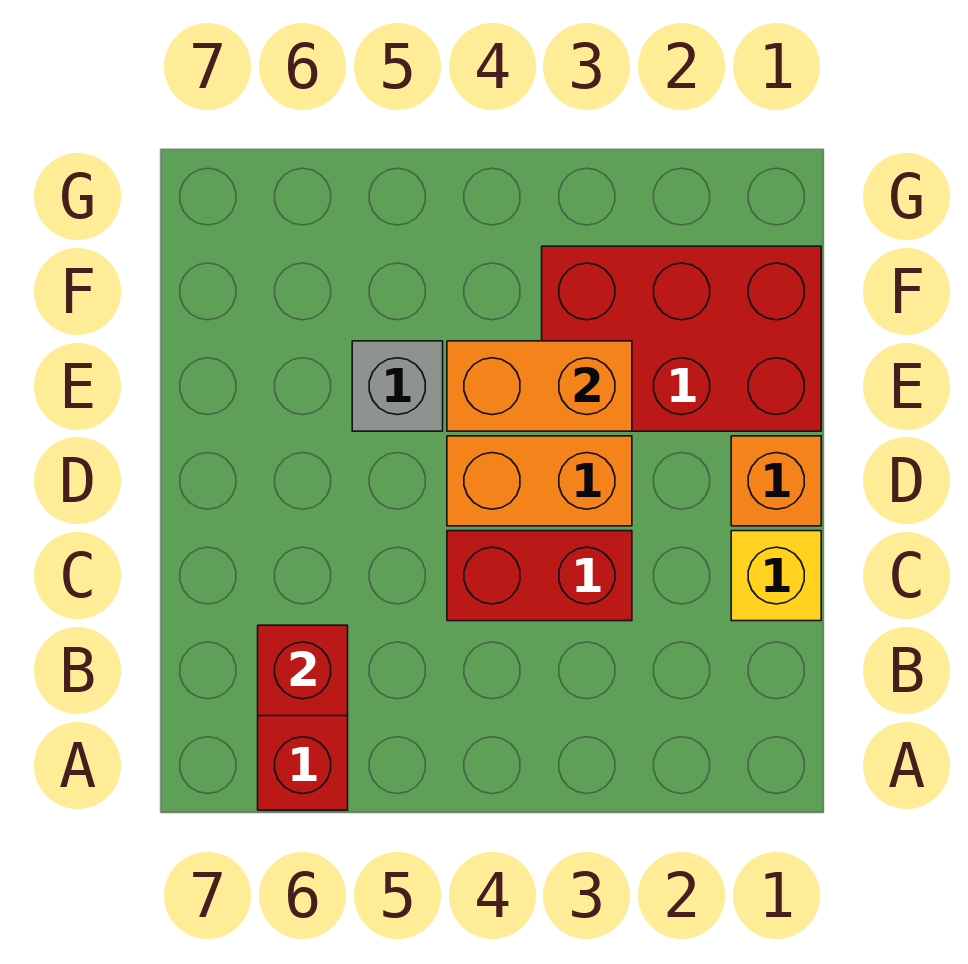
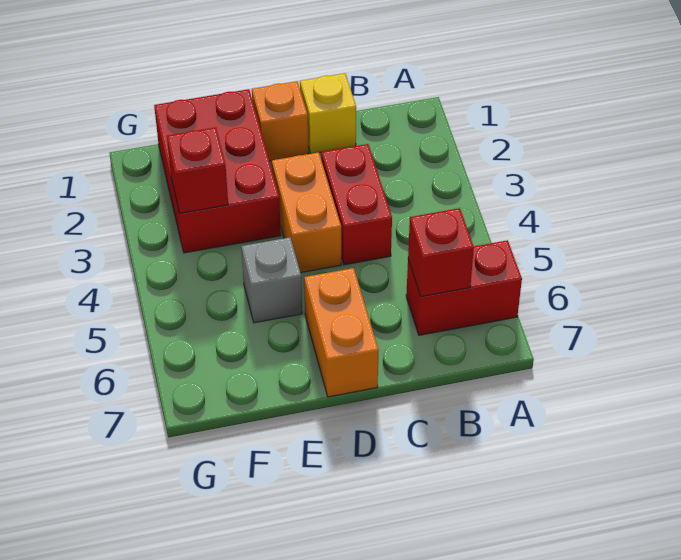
orange 1x2 brick [447,341,632,431] -> orange 1x2 brick moved to [304,268,379,397]
none -> red 1x1 brick [167,127,228,213]

